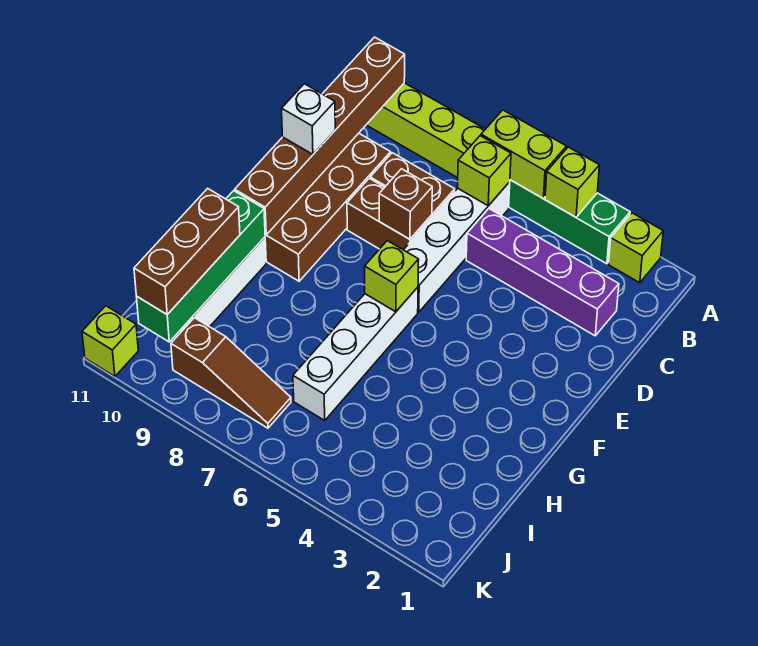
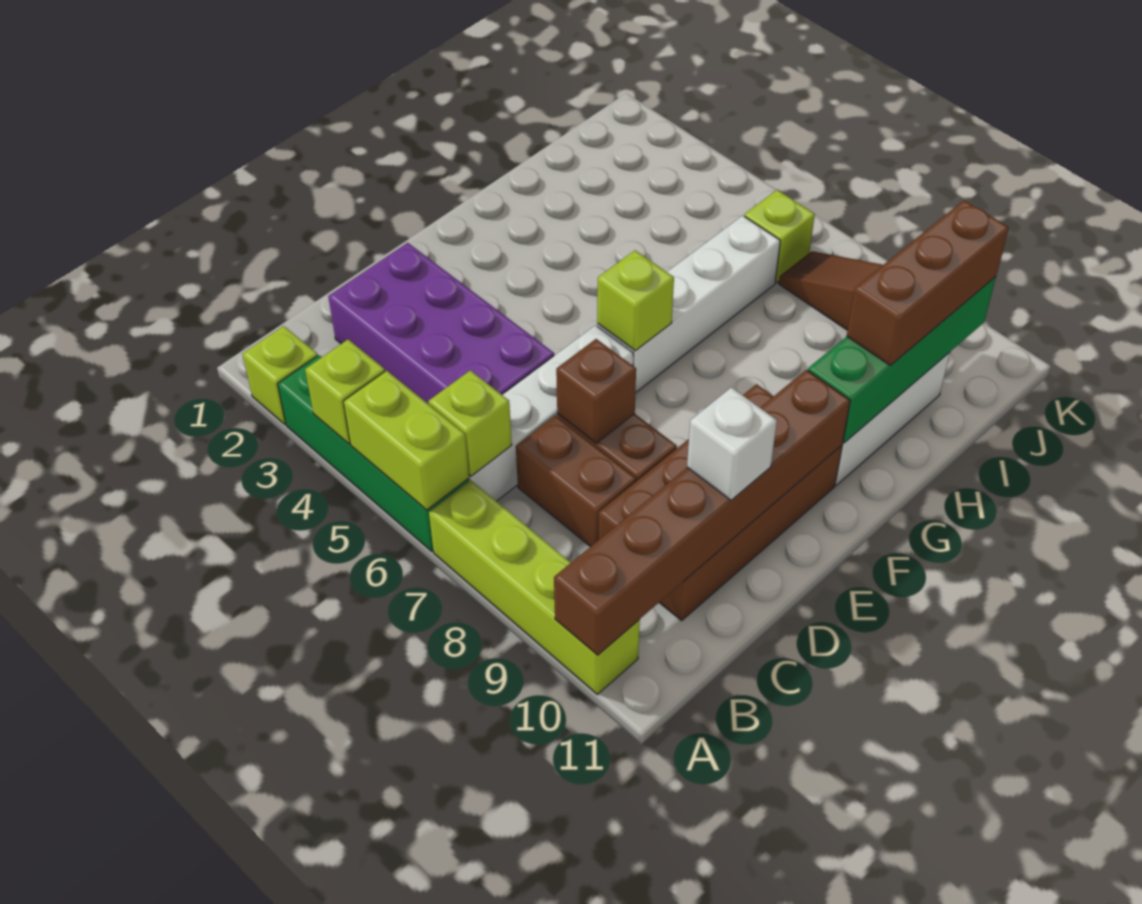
purple 1x4 brick [466,209,619,336] -> purple 2x4 brick [328,243,554,404]
lime 1x1 brick [82,306,138,376] -> lime 1x1 brick moved to [744,190,815,283]

